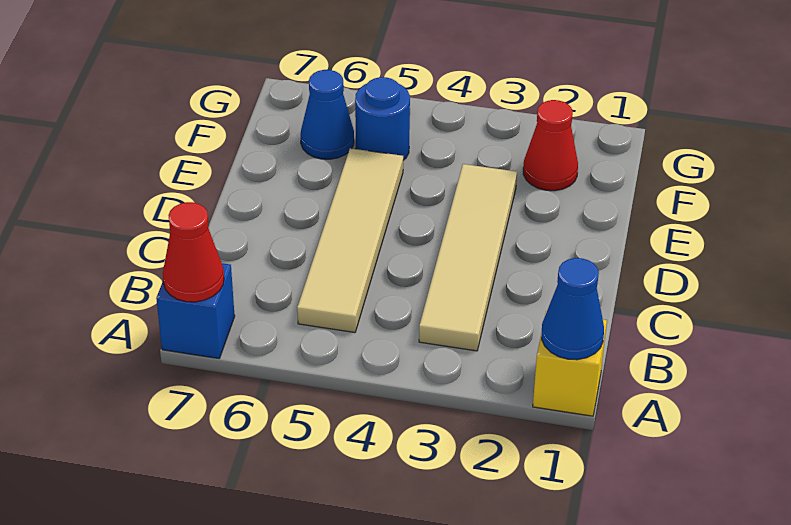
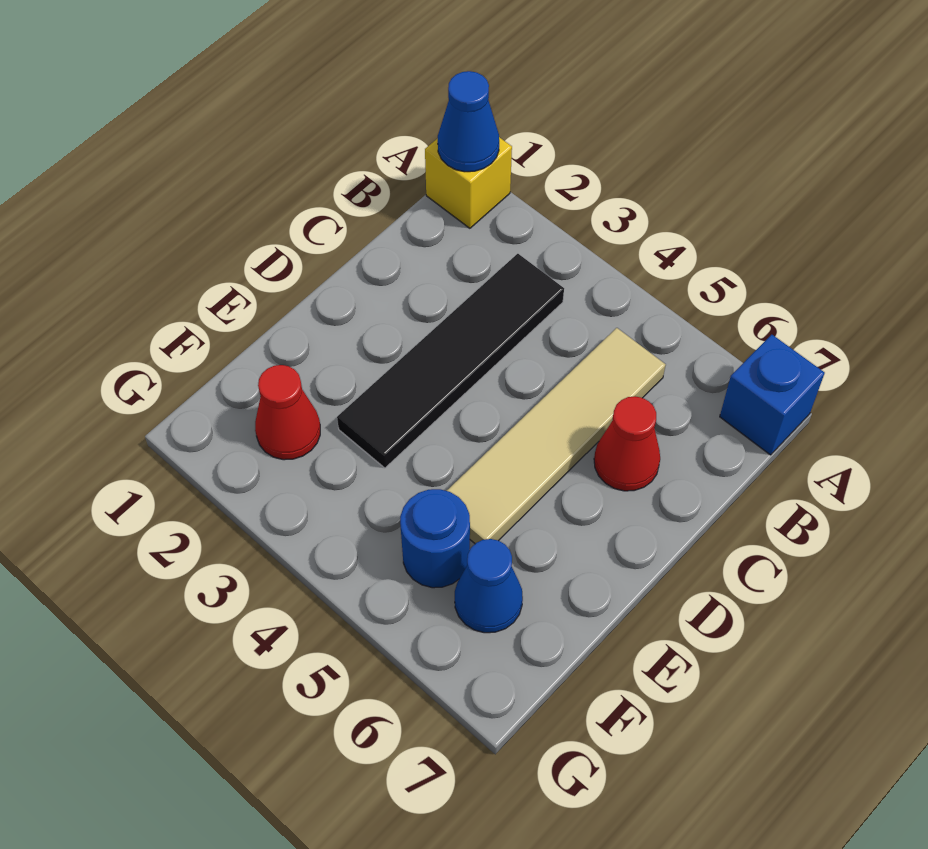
red 1x1 cone [163,202,224,302] -> red 1x1 cone moved to [594,396,660,491]
tan 1x4 tile [419,164,517,351] -> black 1x4 tile [337,254,564,468]

